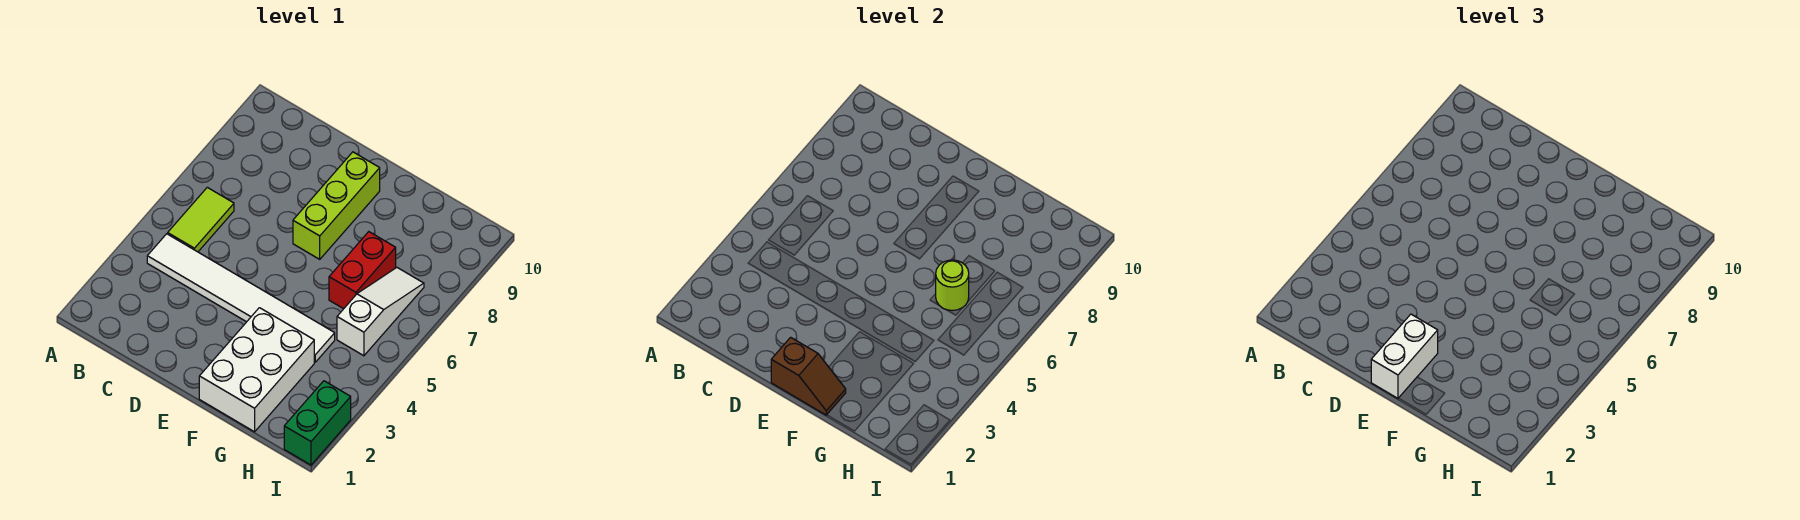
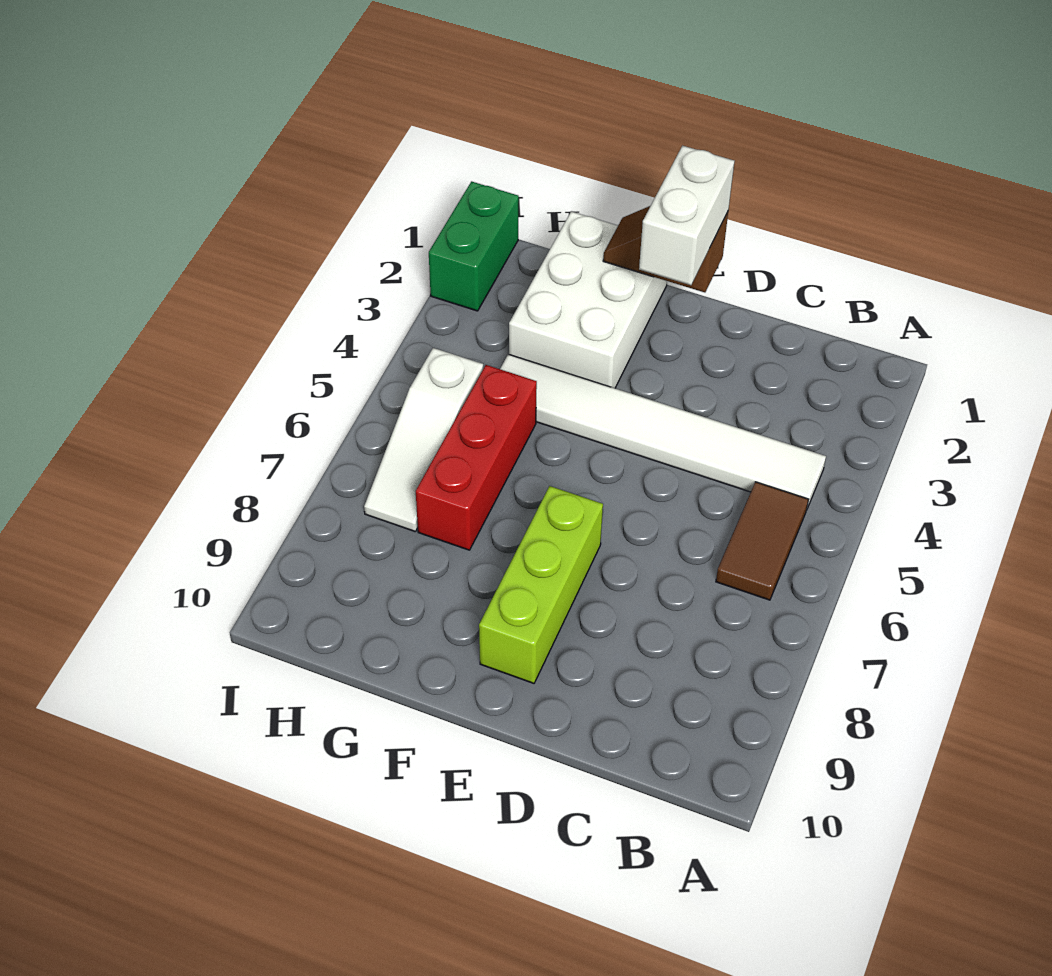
lime 1x2 tile [168,187,234,252] -> brown 1x2 tile [716,482,808,600]
red 1x2 brick [329,232,396,309] -> red 1x3 brick [416,365,537,550]
lime 1x1 round brick [936,260,969,311] -> none

